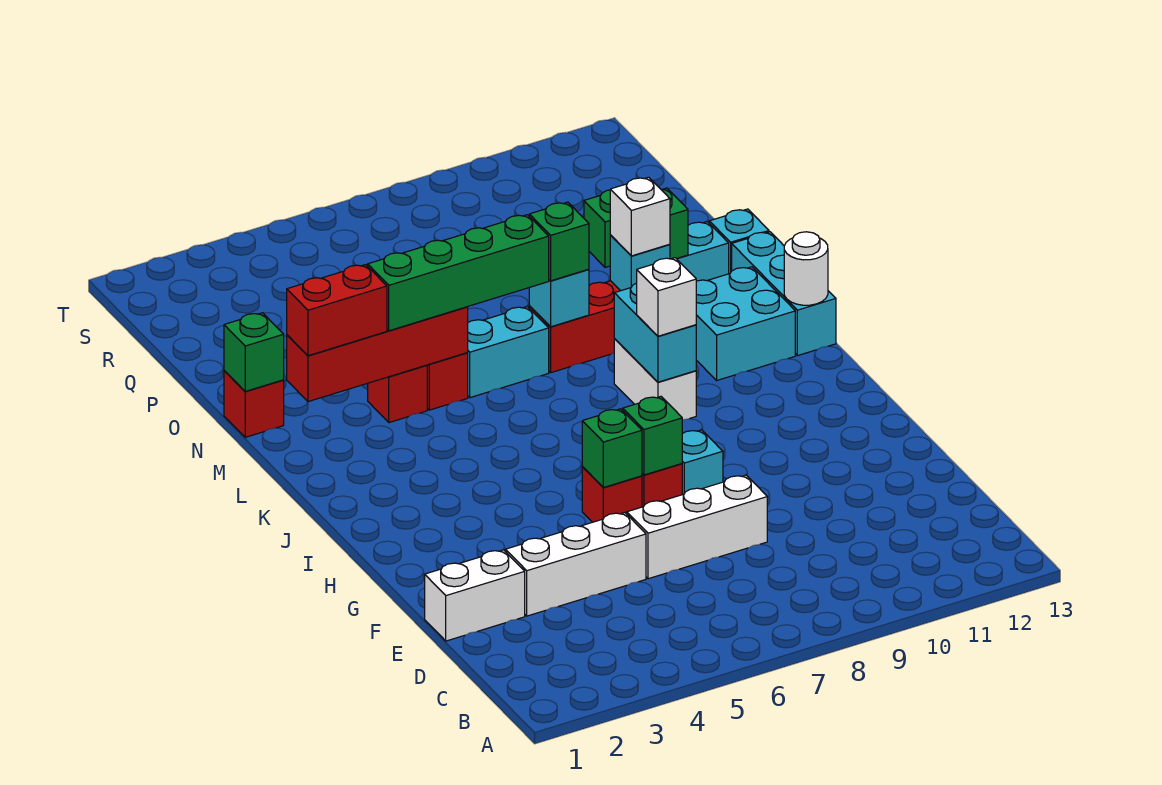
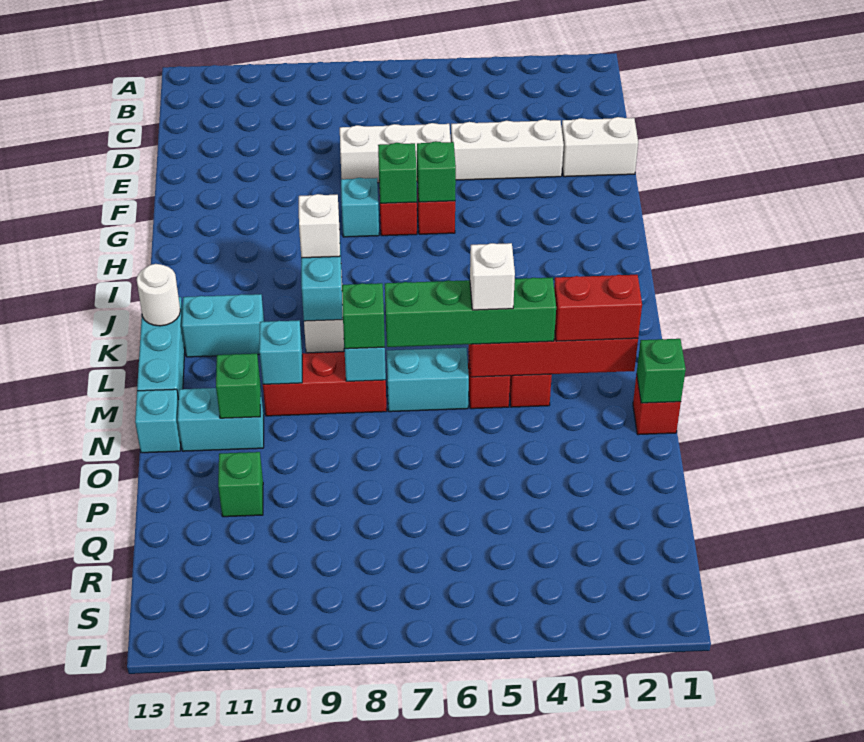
cyan 2x2 brick [696,267,795,380] -> cyan 1x2 brick [182,294,264,357]
white 1x1 brick [610,177,670,256] -> white 1x1 brick moved to [470,243,515,310]

